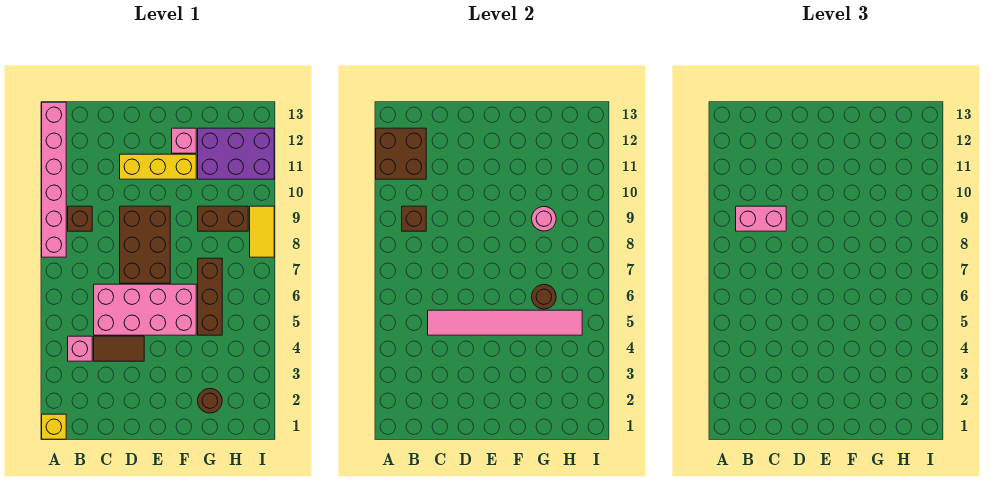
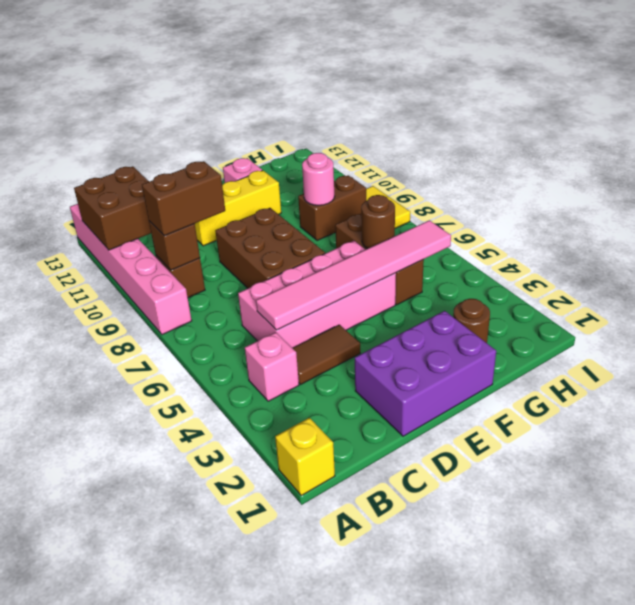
pink 1x2 brick [736,206,786,231] -> brown 1x2 brick [142,161,225,236]
purple 2x3 brick [198,128,274,179] -> purple 2x3 brick moved to [355,311,496,436]

